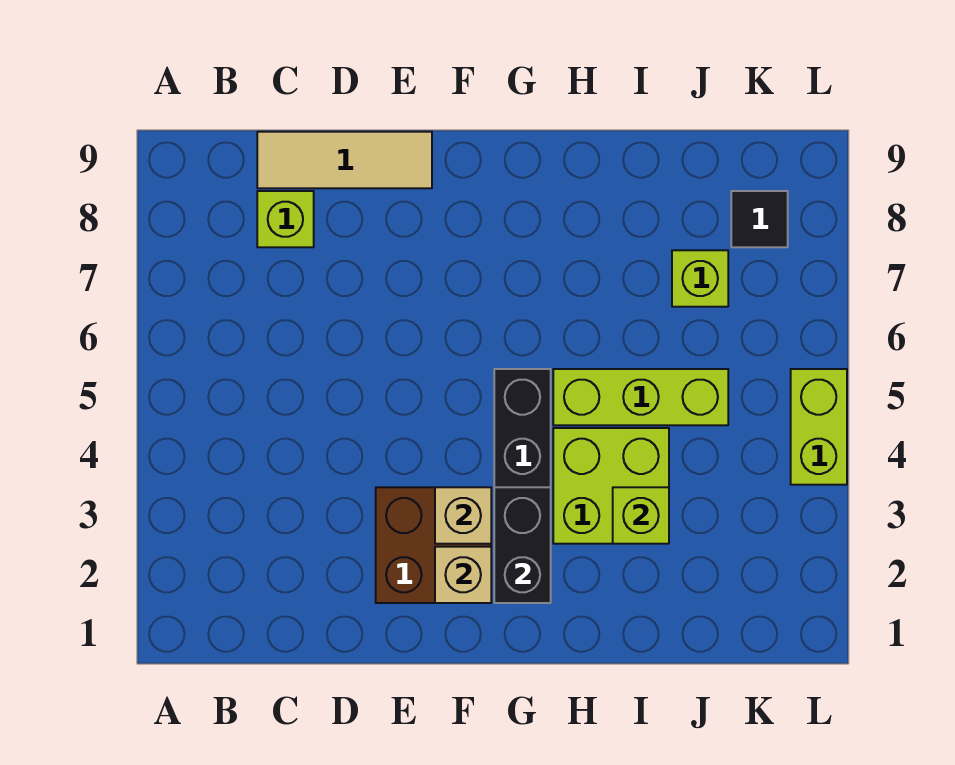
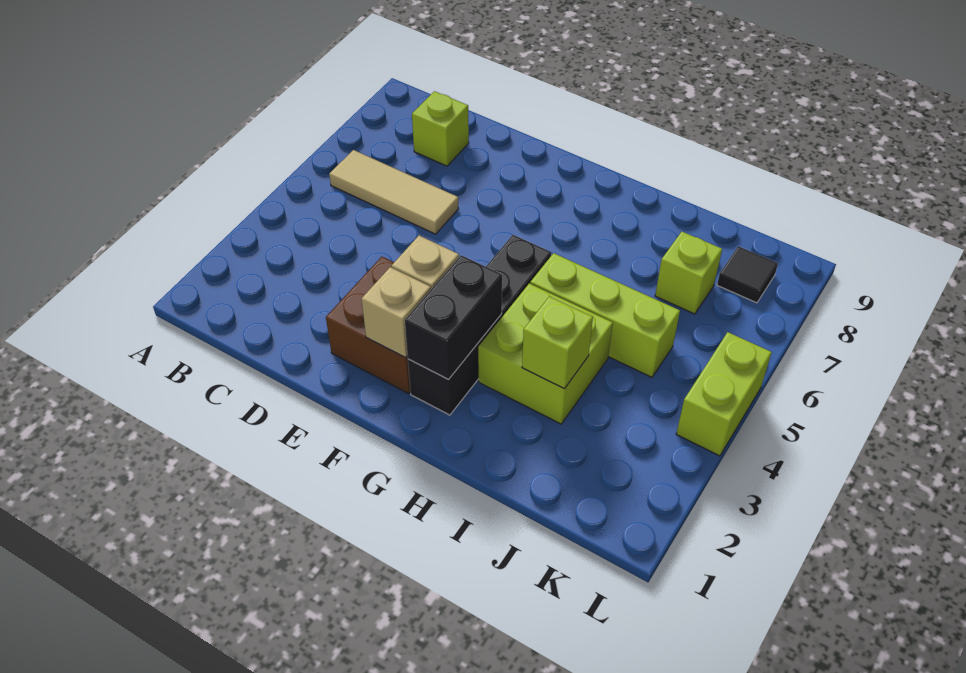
tan 1x3 tile [257,132,432,188] -> tan 1x3 tile moved to [329,150,458,234]

